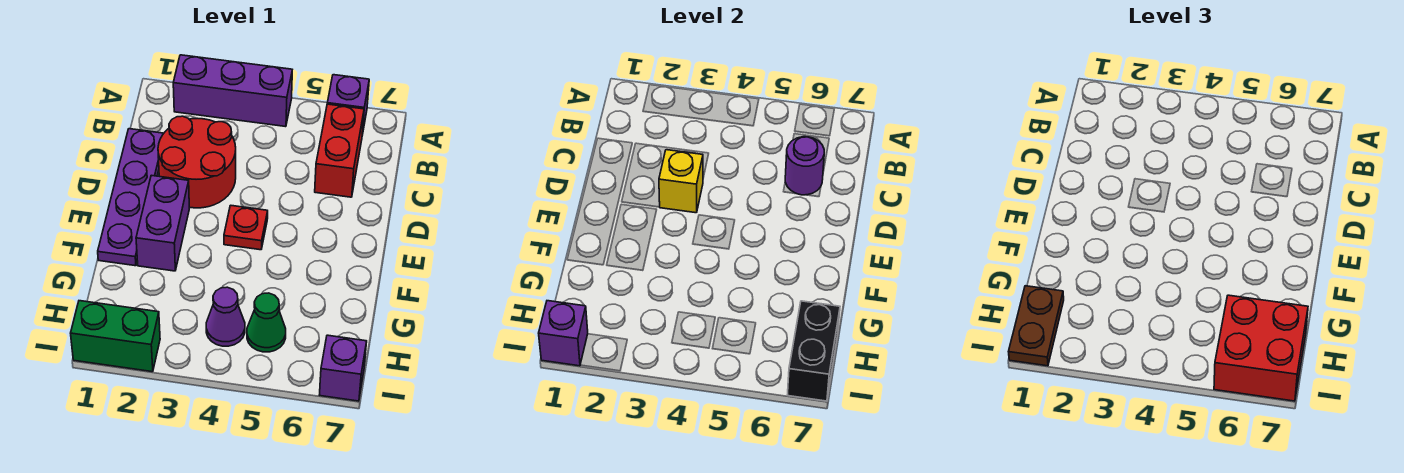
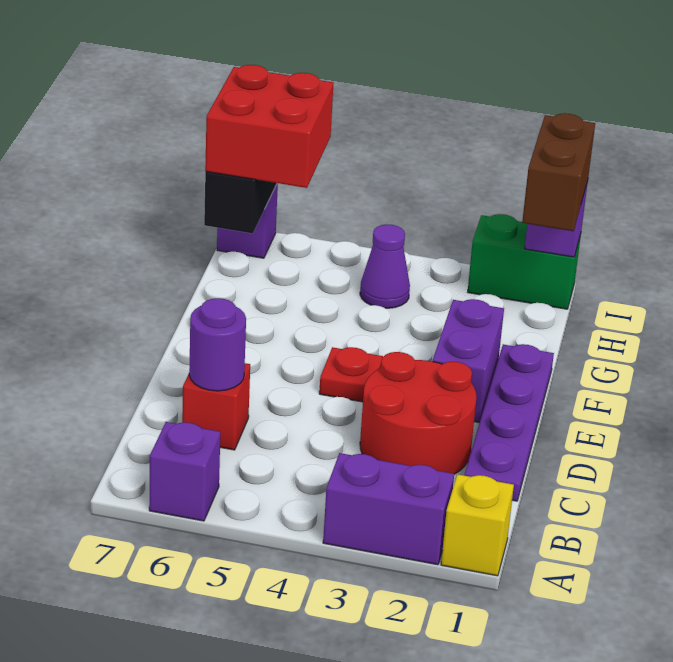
purple 1x3 brick [173,55,292,127] -> purple 1x2 brick [323,453,454,565]
red 1x2 brick [315,104,364,197] -> red 1x1 brick [182,363,250,450]
yellow 1x1 brick [659,150,703,213] -> yellow 1x1 brick moved to [441,474,514,576]
brown 1x2 plate [1009,286,1064,366] -> brown 1x2 brick [522,113,595,231]
green 1x1 cone [247,293,286,352] -> none

